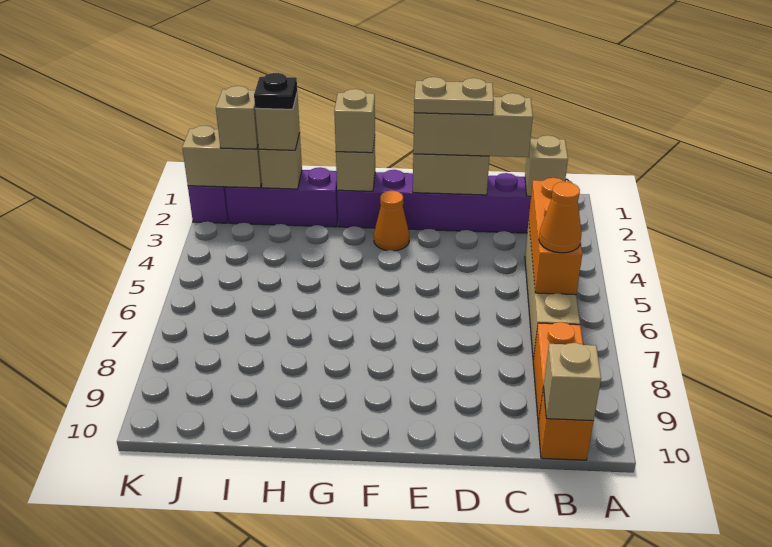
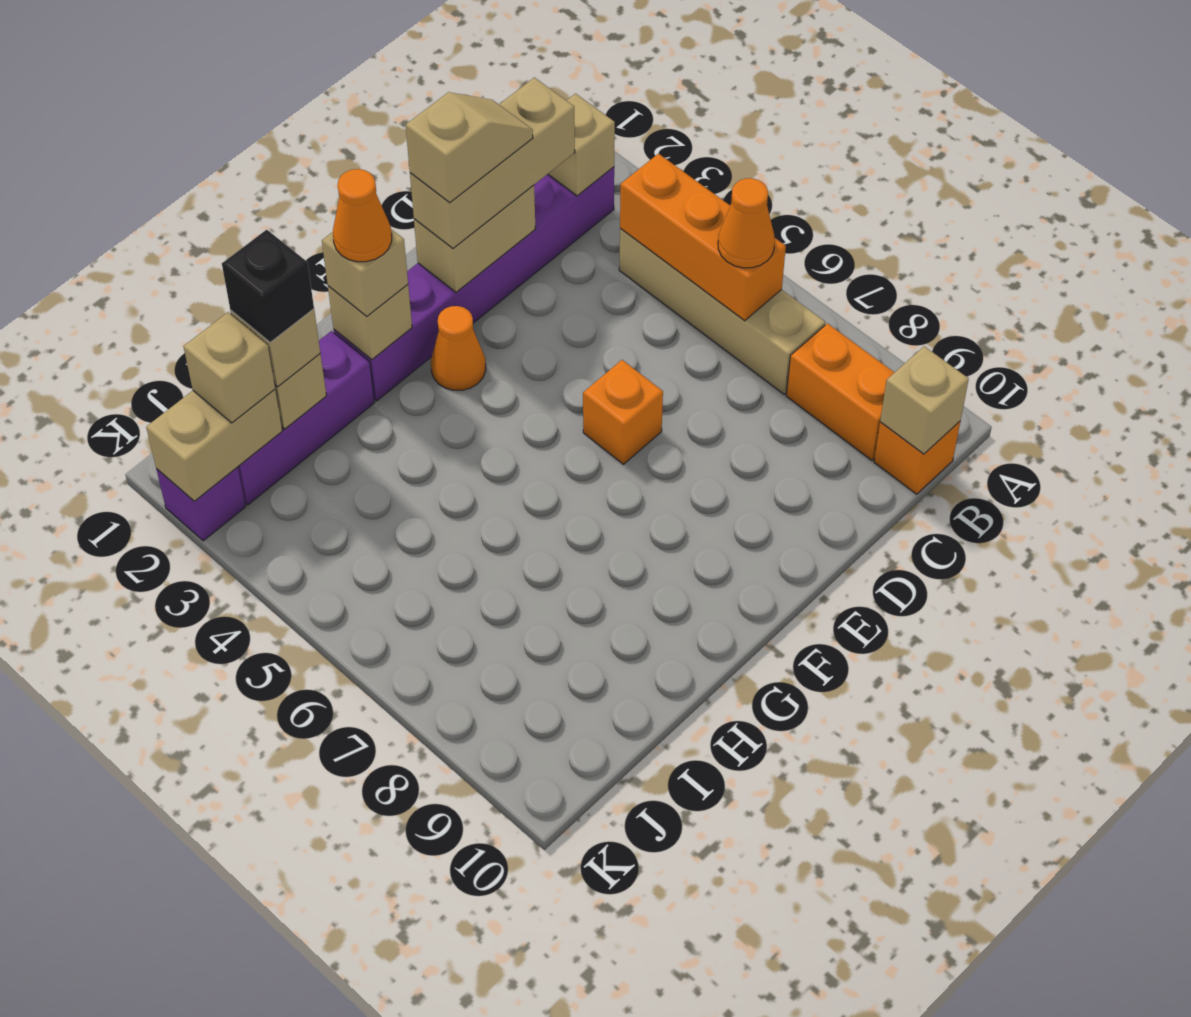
tan 1x2 plate [414,77,493,115] -> tan 1x2 slope [406,92,533,203]
none -> orange 1x1 brick [583,360,663,464]
none -> orange 1x1 cone [333,169,392,262]
black 1x1 plate [254,73,297,109] -> black 1x1 brick [222,230,314,342]

